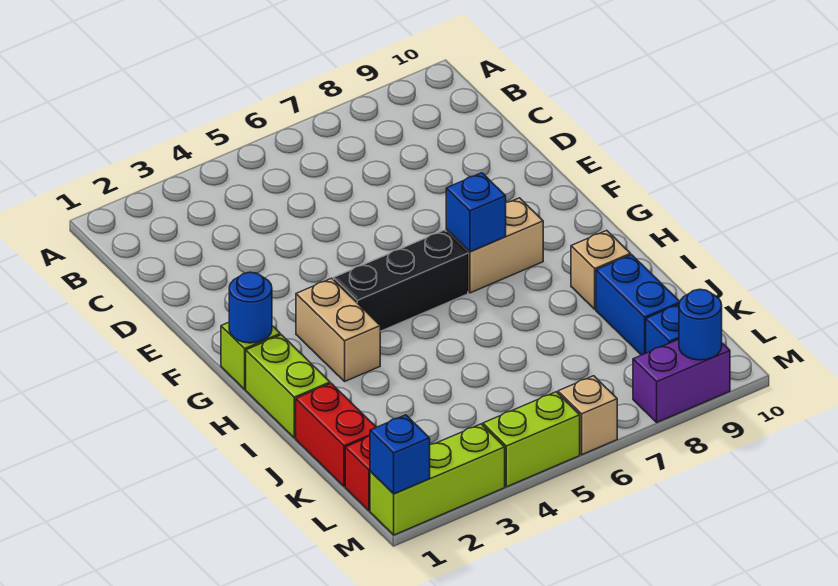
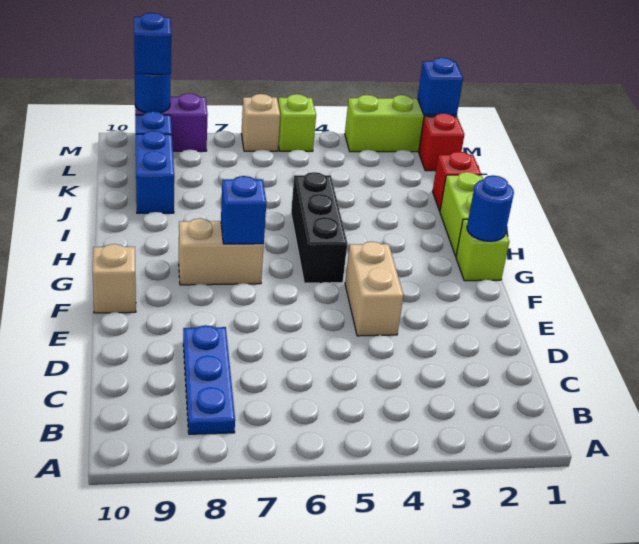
none -> blue 1x3 plate [183,325,235,434]
tan 1x2 brick [296,278,380,381] -> tan 1x2 brick moved to [345,242,404,336]
black 1x3 brick [334,230,468,331] -> black 1x3 brick turned to [291,172,347,283]
tan 1x1 brick [571,230,631,309] -> tan 1x1 brick moved to [92,244,136,313]
red 1x2 brick [296,383,376,487] -> red 1x1 brick [433,151,481,211]
lime 1x2 brick [483,392,580,487] -> lime 1x1 brick [278,94,316,151]
none -> blue 1x1 brick [134,13,171,74]

